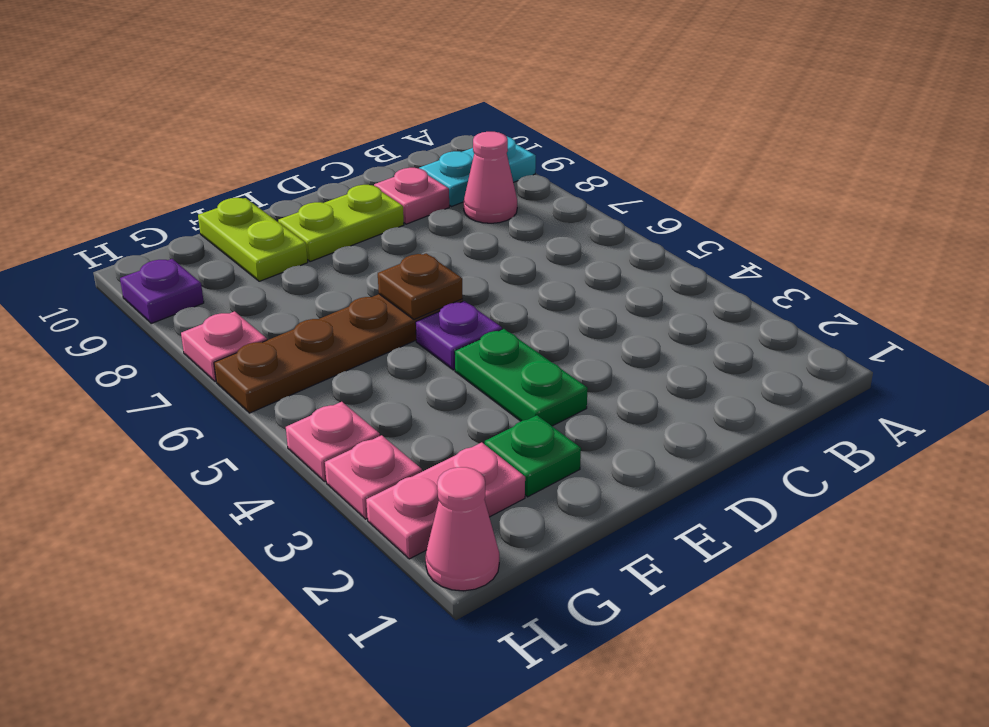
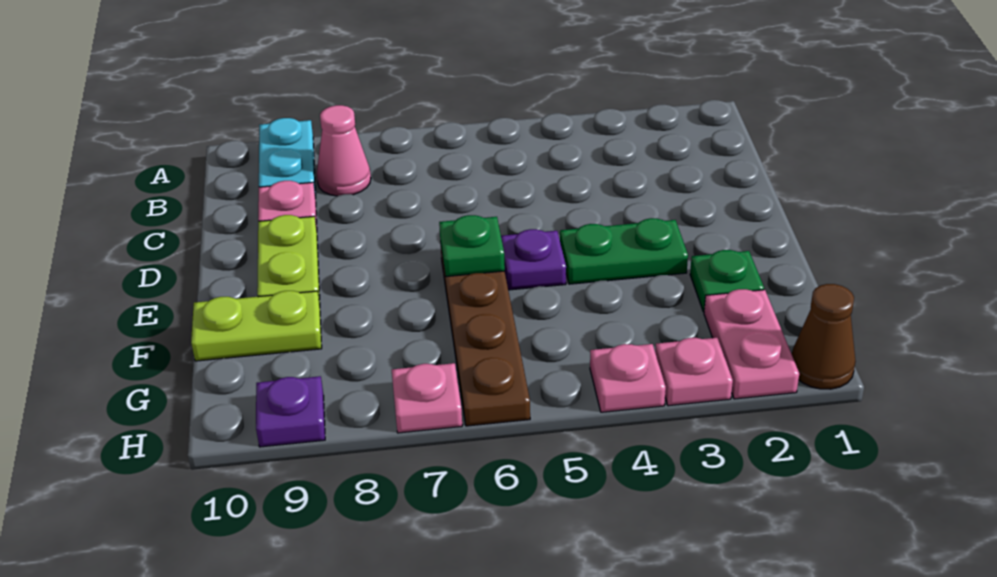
brown 1x1 plate [378,253,463,319] -> green 1x1 plate [439,215,505,277]
pink 1x1 cone [426,467,499,591] -> brown 1x1 cone [791,284,856,389]

